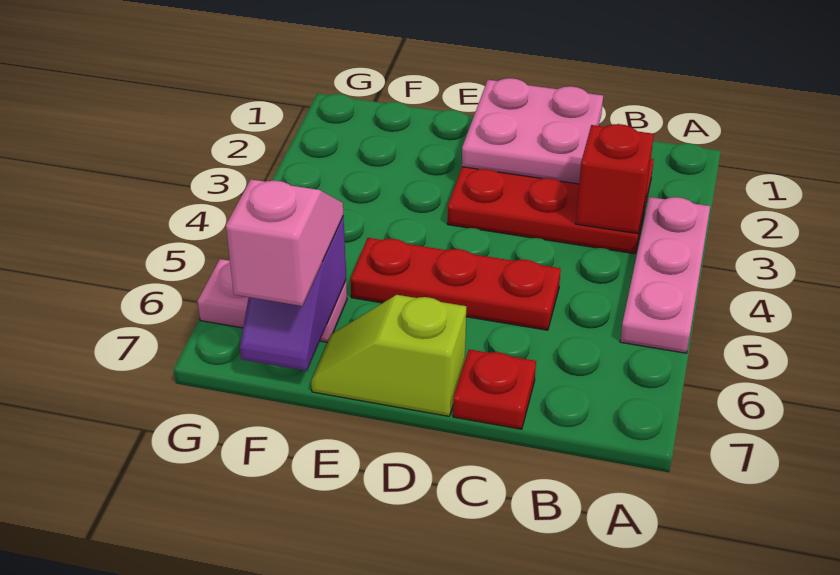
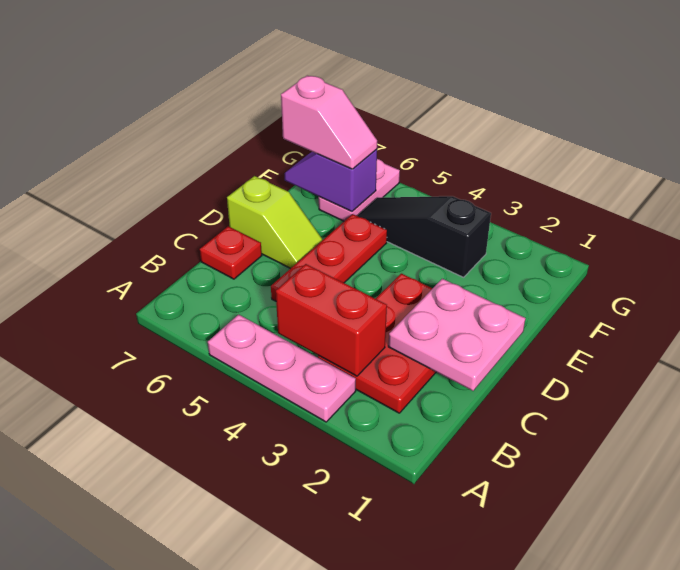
red 1x1 brick [576,124,654,234] -> red 1x2 brick [276,264,387,376]
lime 1x2 slope [311,295,466,416] -> lime 1x2 slope turned to [227,176,323,269]
none -> black 1x3 slope [357,196,491,277]

